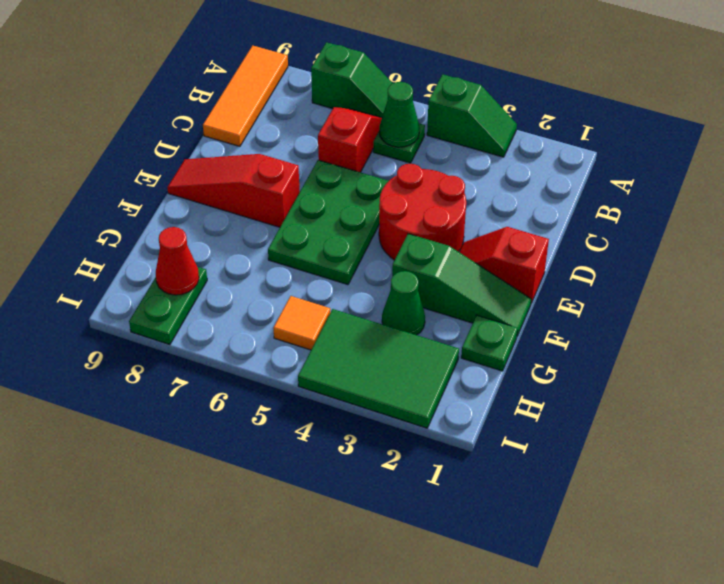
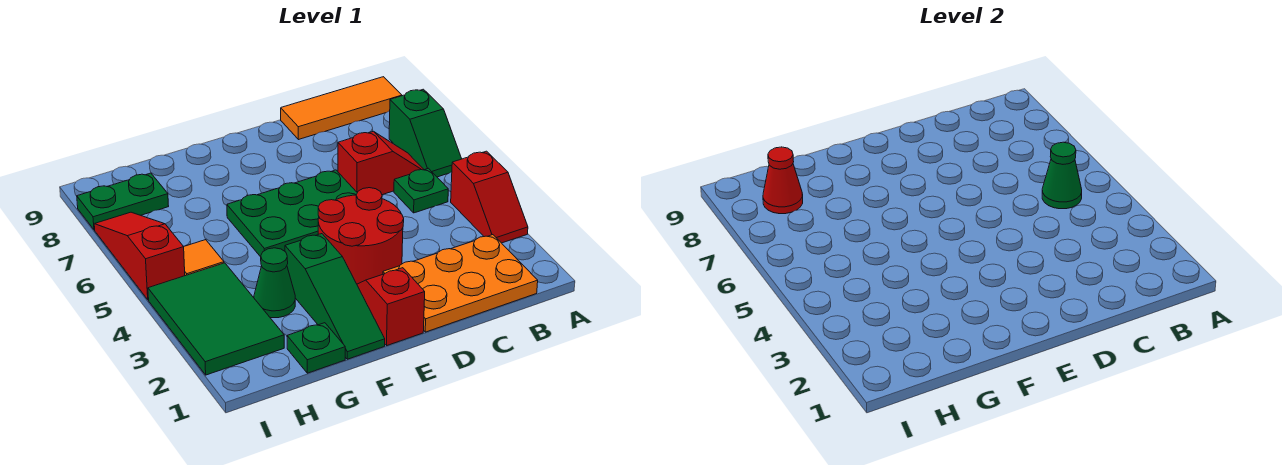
green 1x2 slope [427,74,517,157] -> red 1x2 slope [451,151,528,243]
none -> orange 2x3 plate [383,235,538,332]
red 1x3 slope [167,154,300,227] -> red 1x3 slope moved to [94,212,185,300]

